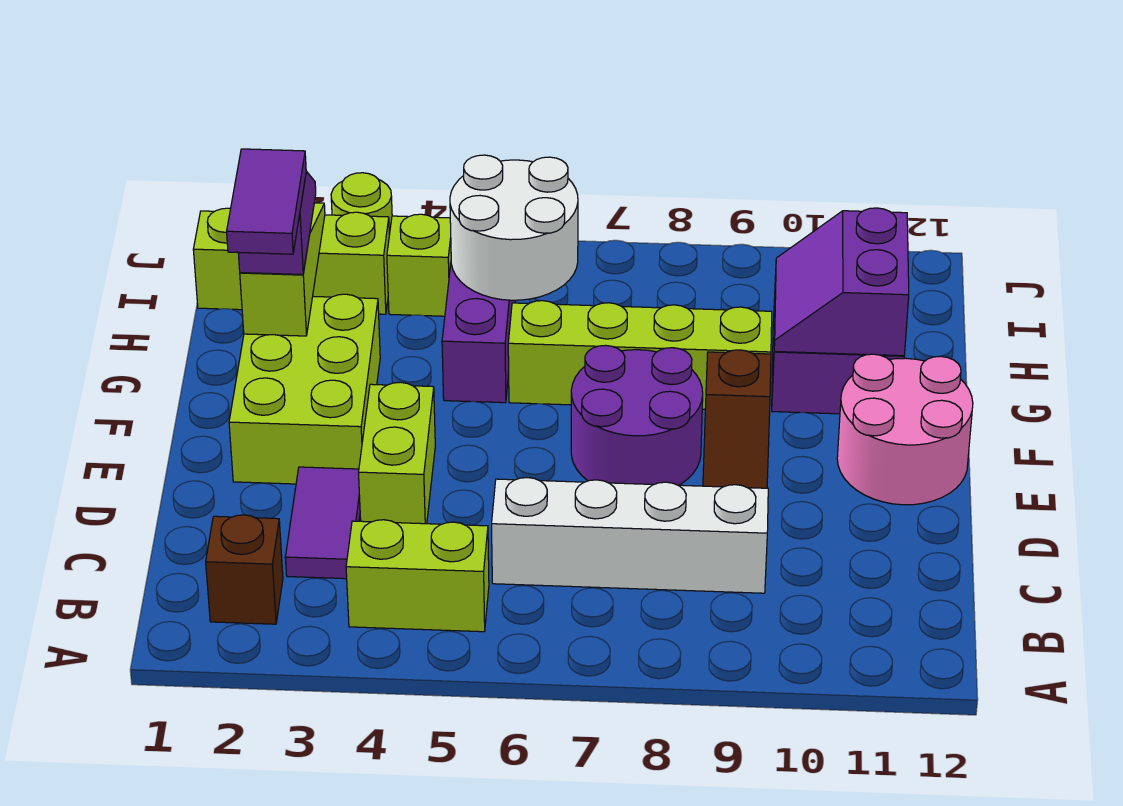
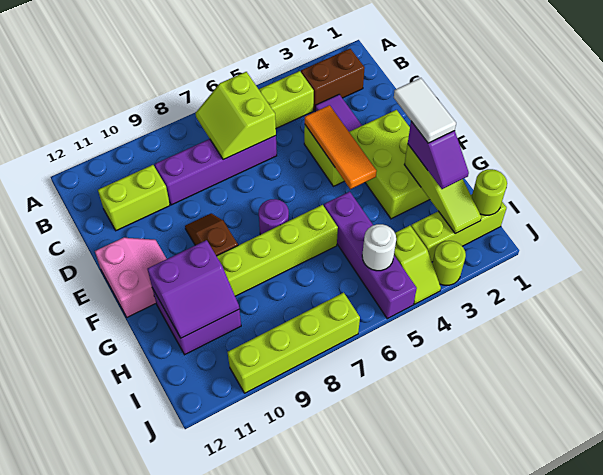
brown 1x1 brick [206,515,283,624] -> brown 1x2 brick [301,49,365,111]
none -> lime 2x2 slope [195,72,276,160]
white 1x4 brick [492,478,768,593] -> purple 1x4 brick [155,136,277,205]
none -> lime 1x2 brick [98,165,170,231]
none -> orange 1x3 tile [305,105,377,189]
purple 2x2 round brick [571,345,703,485] -> purple 1x1 round brick [259,199,289,235]
pink 2x2 round brick [837,354,973,505] -> pink 2x2 slope [95,238,166,317]
purple 1x2 tile [227,149,306,254] -> white 1x2 tile [394,78,456,143]
purple 2x2 slope [774,208,909,356] -> purple 2x2 slope turned to [148,240,239,338]
white 2x2 round brick [450,155,578,300] -> white 1x1 round brick [362,224,396,271]
none -> lime 1x1 round brick [472,169,507,215]
none -> lime 1x4 brick [228,293,360,393]

